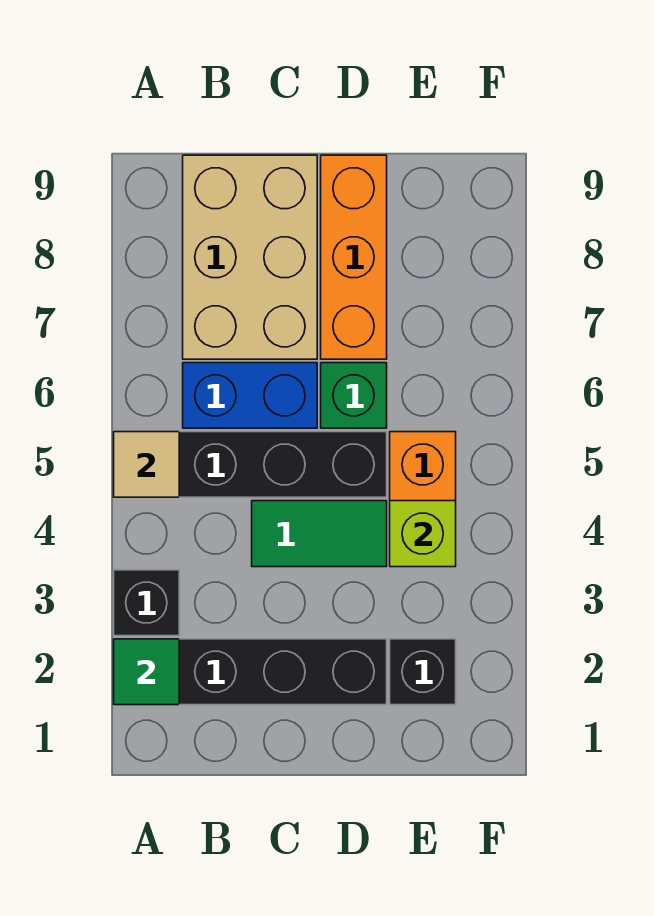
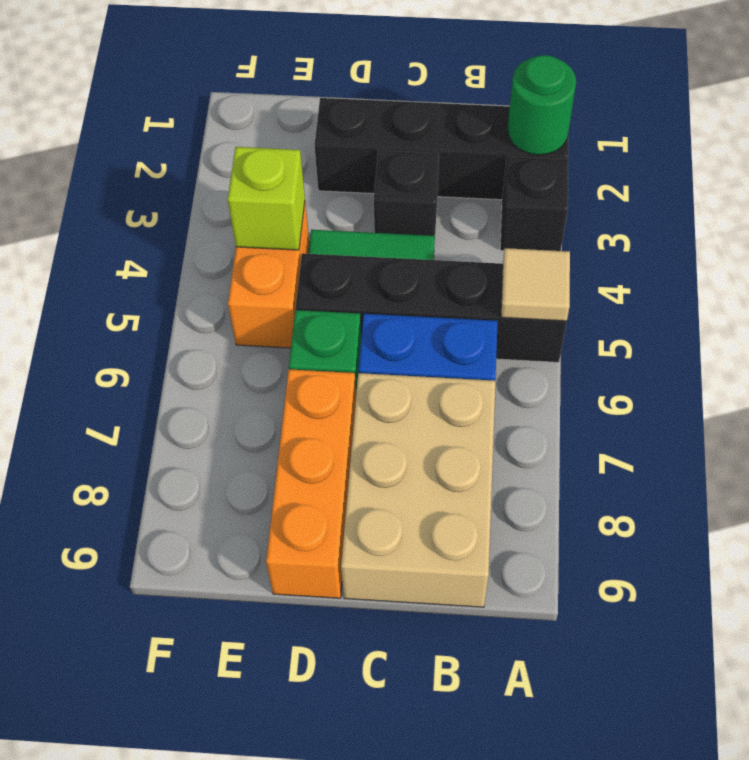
green 1x1 tile [114,639,179,705] -> green 1x1 round brick [508,55,576,155]
black 1x1 brick [390,639,456,705] -> black 1x1 brick moved to [374,150,439,245]

